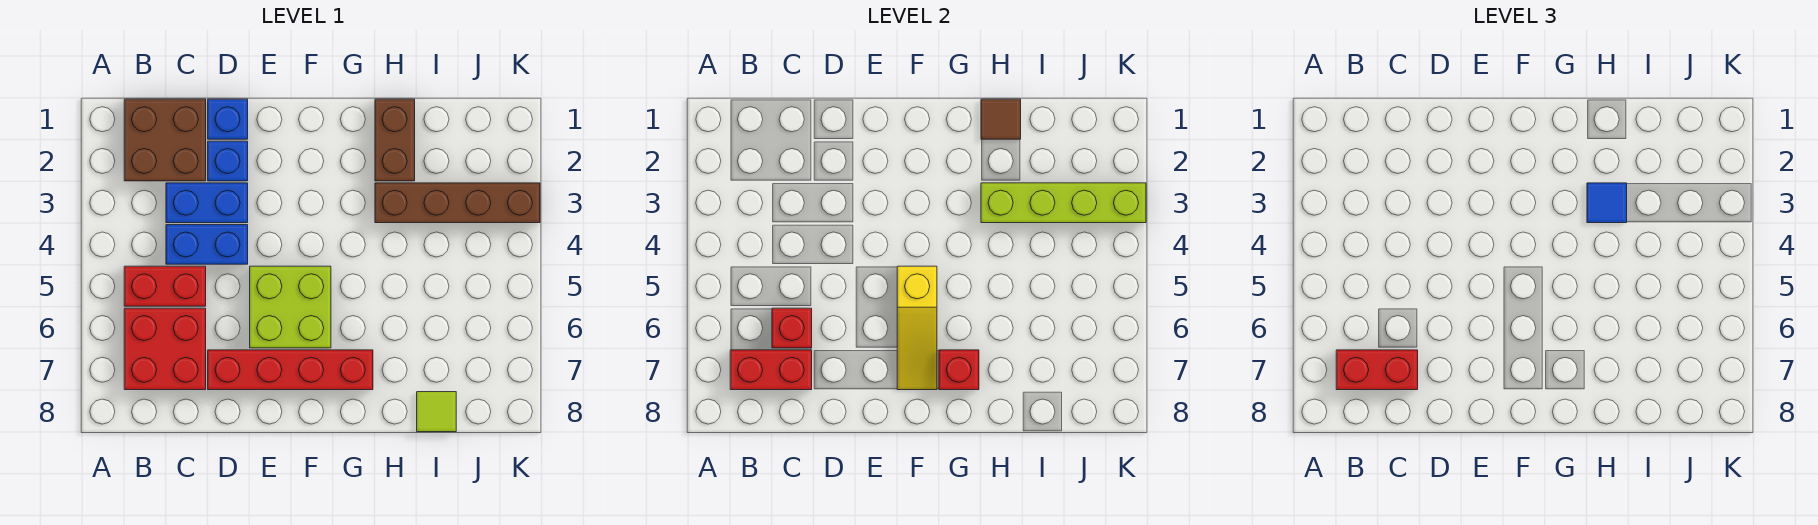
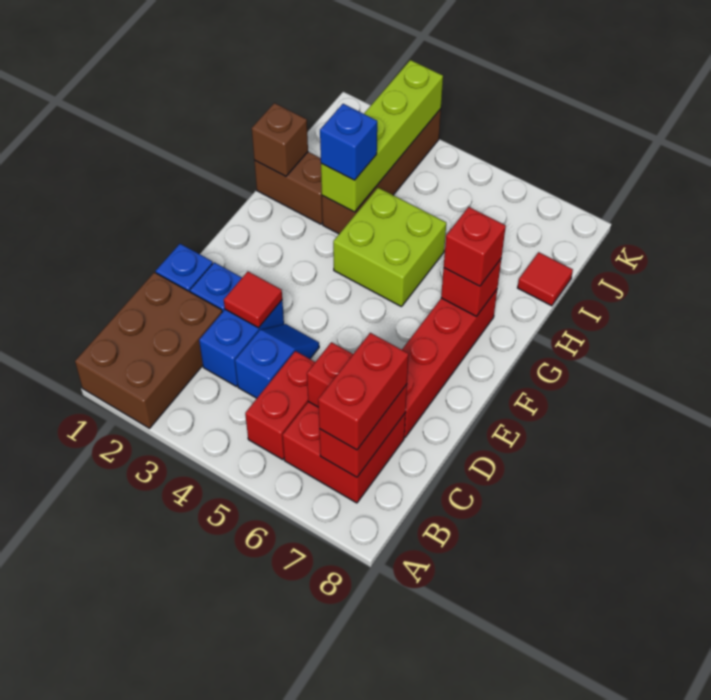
brown 2x2 brick [124,99,206,181] -> brown 2x3 brick [75,272,222,428]
blue 1x2 brick [166,225,248,264] -> blue 1x2 slope [235,324,319,398]
none -> red 1x1 tile [224,272,282,328]
lime 2x2 brick [250,266,331,348] -> lime 2x2 brick moved to [333,188,446,307]
yellow 1x3 slope [897,266,937,390] -> none
none -> red 1x1 brick [444,207,506,286]
brown 1x1 tile [981,99,1021,139] -> brown 1x1 brick [252,103,308,176]
blue 1x1 tile [1587,183,1627,223] -> blue 1x1 brick [320,104,377,180]
lime 1x1 tile [417,392,456,432] -> red 1x1 tile [518,252,573,306]

